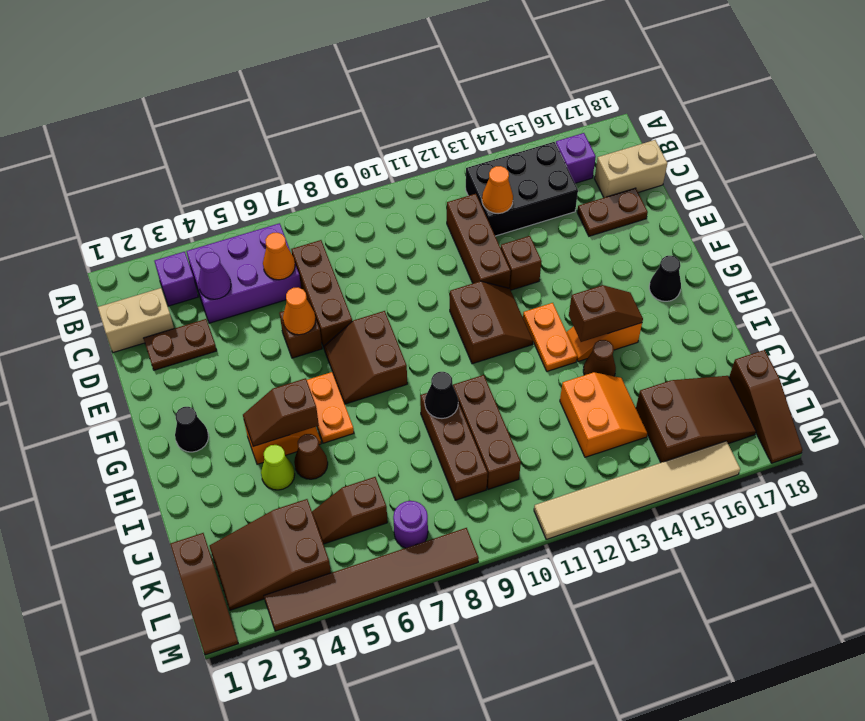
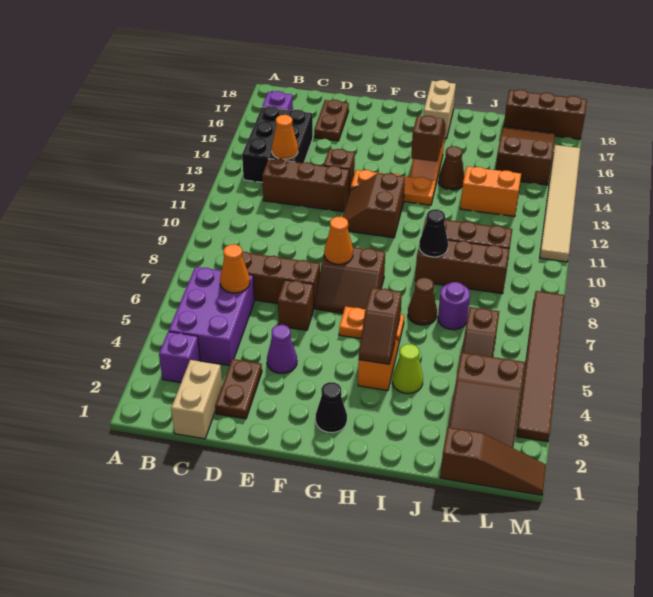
purple 1x1 cone [198,252,231,299] -> purple 1x1 cone moved to [267,325,297,373]
tan 1x2 brick [595,140,667,198] -> tan 1x2 brick moved to [423,80,456,139]
orange 1x1 cone [283,288,316,335] -> orange 1x1 cone moved to [324,217,353,264]
brown 2x2 slope [450,281,533,364] -> brown 2x2 slope turned to [342,173,405,238]
orange 1x2 plate [523,303,577,371] -> orange 1x3 plate [351,170,436,205]
black 1x1 cone [649,256,681,301] -> none
brown 1x1 cone [294,434,328,479] -> brown 1x1 cone moved to [408,278,437,325]
brown 1x3 slope [729,350,802,463] -> brown 1x3 brick [504,90,587,139]
purple 1x1 round brick [393,501,428,548] -> purple 1x1 round brick moved to [438,282,470,330]

